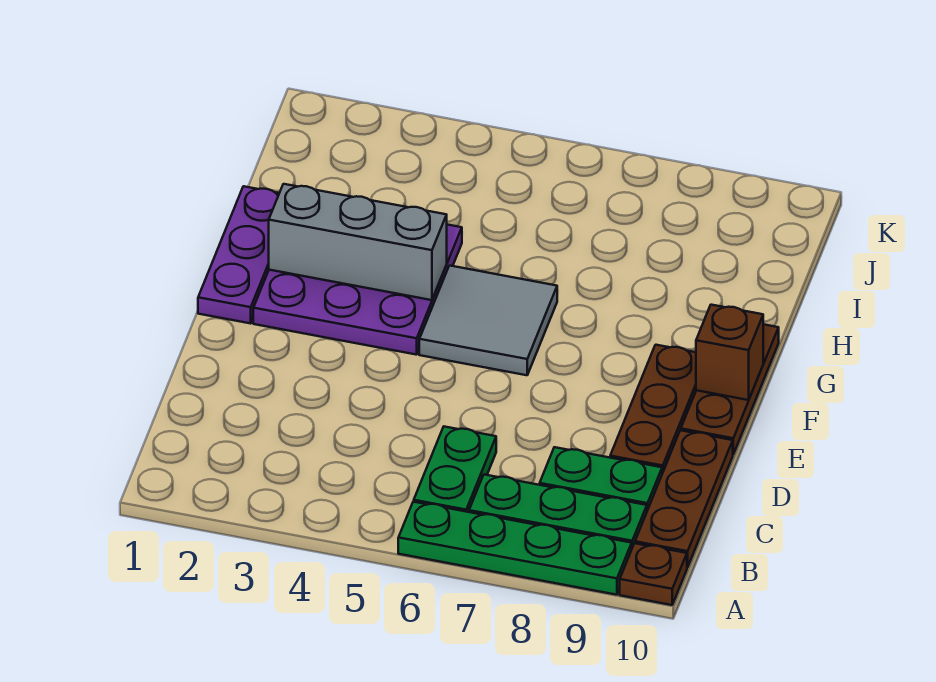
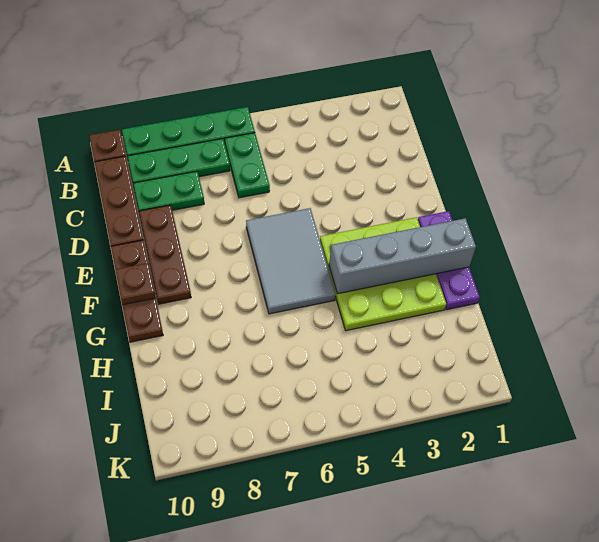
purple 3x3 plate [253,225,462,355] -> lime 3x3 plate [320,217,446,331]
grey 2x2 tile [419,266,557,375] -> grey 2x3 tile [246,208,336,314]
brown 1x1 brick [696,305,763,400] -> brown 1x1 plate [115,263,156,305]
grey 1x3 brick [269,184,447,300] -> grey 1x4 brick [329,218,476,294]

